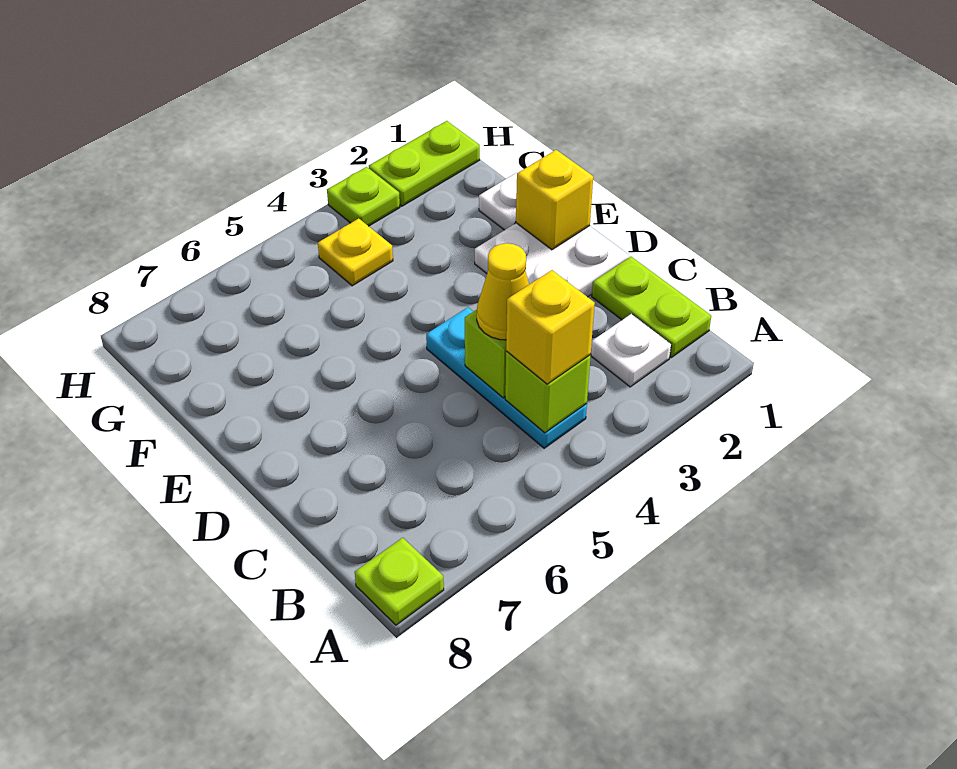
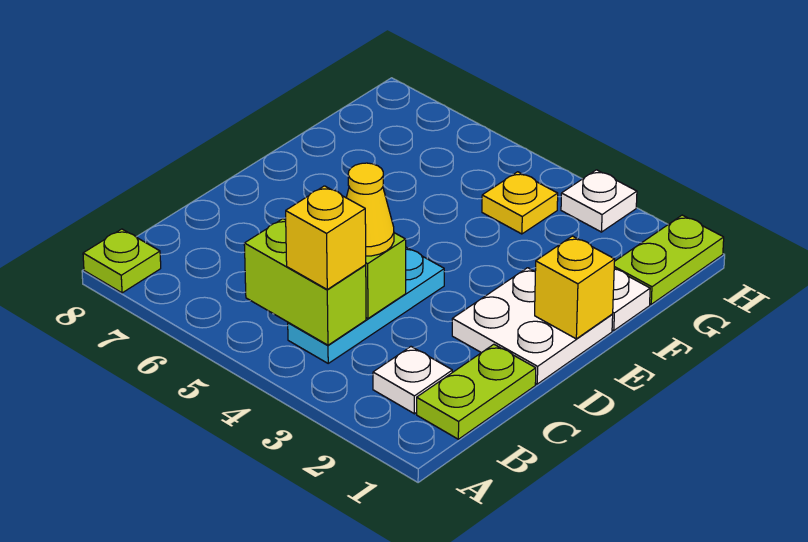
lime 1x1 brick [505,351,591,433] -> lime 1x2 brick [244,219,366,345]
lime 1x2 plate [369,121,480,206] -> lime 1x2 plate turned to [614,215,724,304]
lime 1x1 plate [327,167,400,226] -> white 1x1 plate [561,170,637,232]

